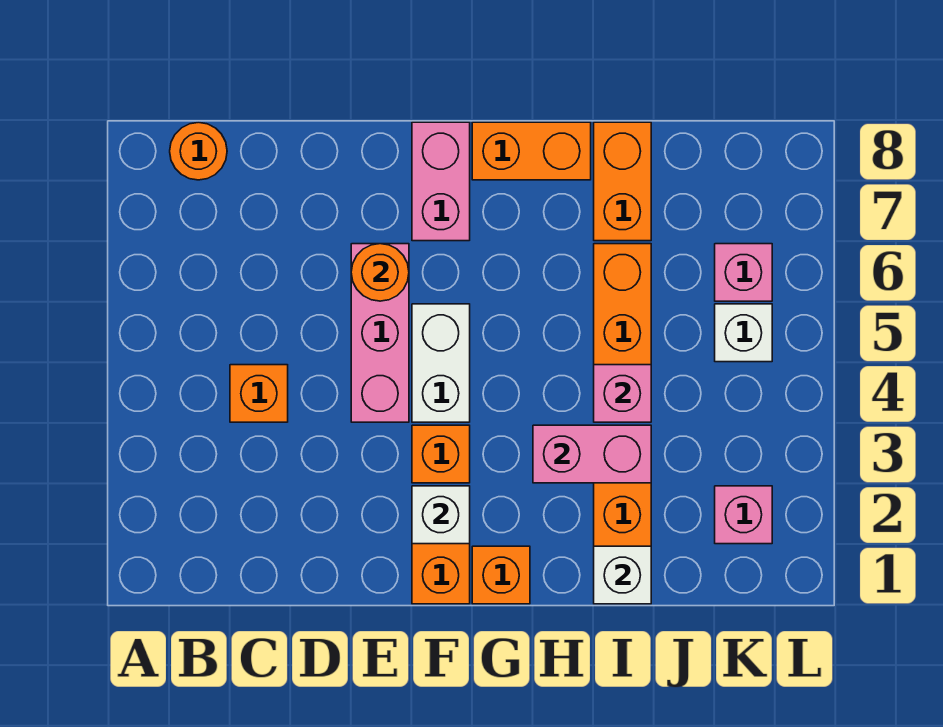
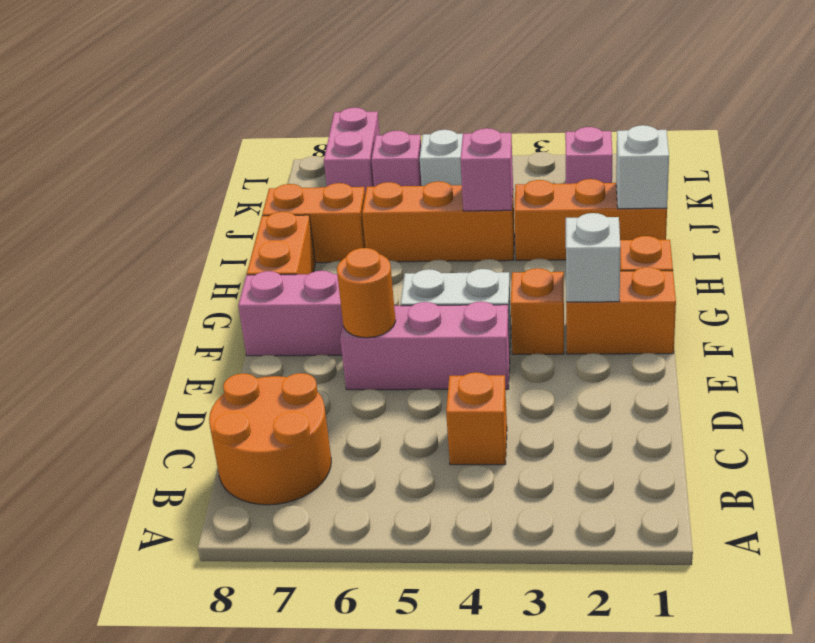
orange 1x1 round brick [170,122,227,180] -> orange 2x2 round brick [209,373,331,505]
pink 1x2 brick [533,425,651,483] -> pink 1x2 brick moved to [324,108,380,194]

